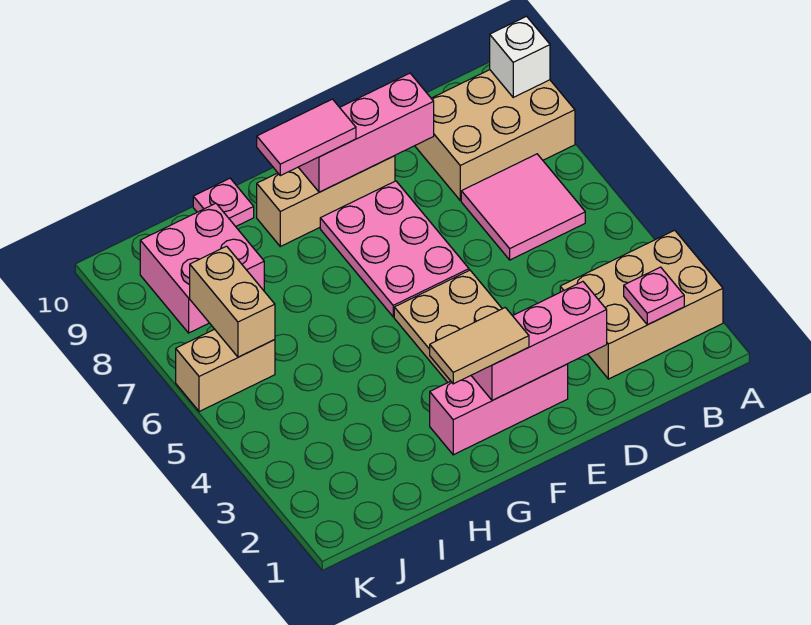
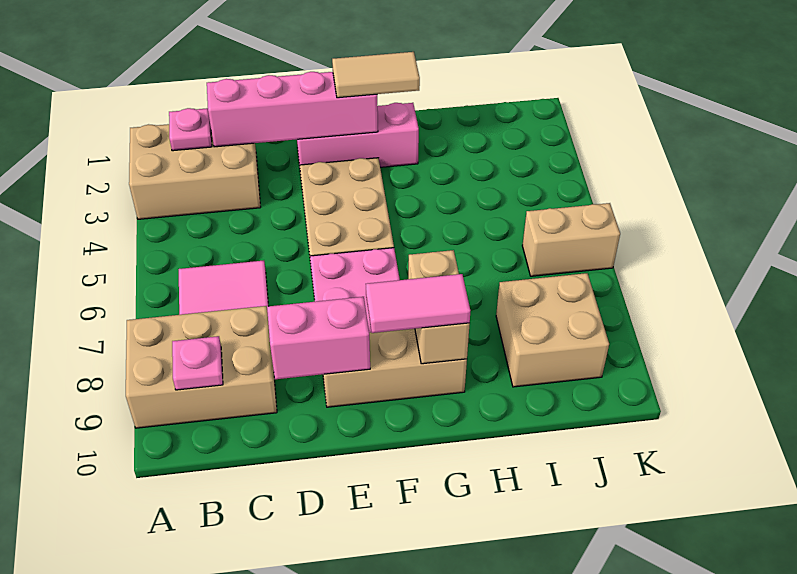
white 1x1 brick [490,16,550,97] -> none
pink 1x3 brick [471,282,607,401] -> pink 1x4 brick [207,72,378,147]
pink 1x3 brick [298,73,434,192] -> pink 1x2 brick [267,297,370,379]
pink 1x1 plate [193,178,254,227] -> pink 1x1 plate moved to [172,336,223,390]
pink 2x2 brick [140,203,264,333] -> tan 2x2 brick [496,273,609,387]
tan 1x2 brick [190,246,275,357] -> tan 1x2 brick moved to [408,250,470,364]

